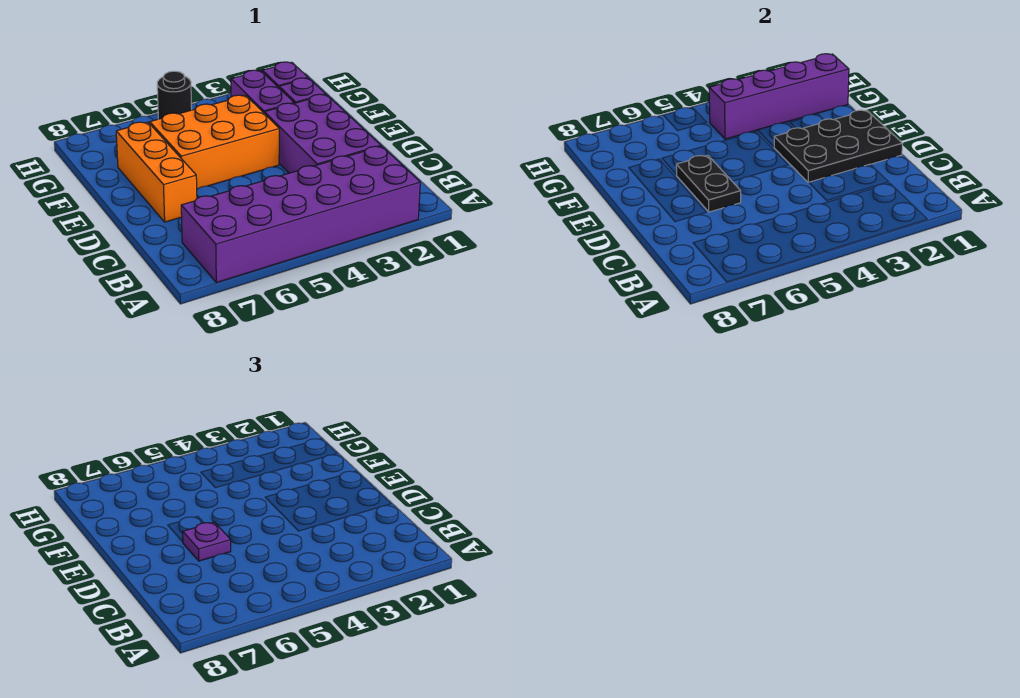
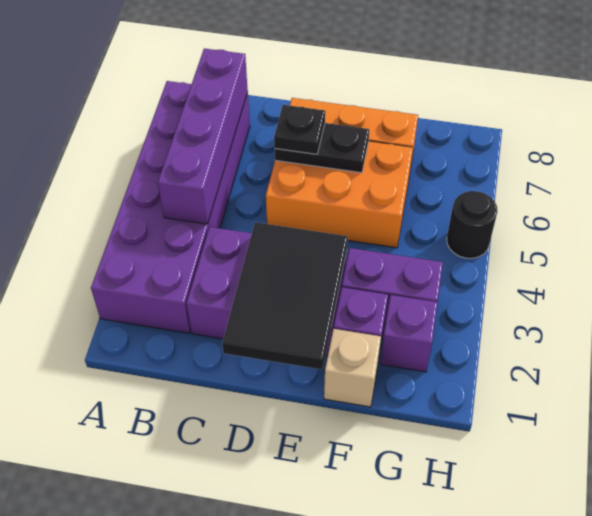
black 2x3 plate [774,110,902,183] -> black 2x3 tile [222,222,348,370]
purple 1x1 plate [183,522,231,561] -> black 1x1 plate [274,105,325,154]
orange 2x3 brick [150,95,279,189] -> orange 2x3 brick turned to [266,141,413,248]
none -> tan 1x1 brick [324,329,381,407]
purple 1x4 brick [709,54,849,139] -> purple 1x4 brick moved to [158,49,248,224]

